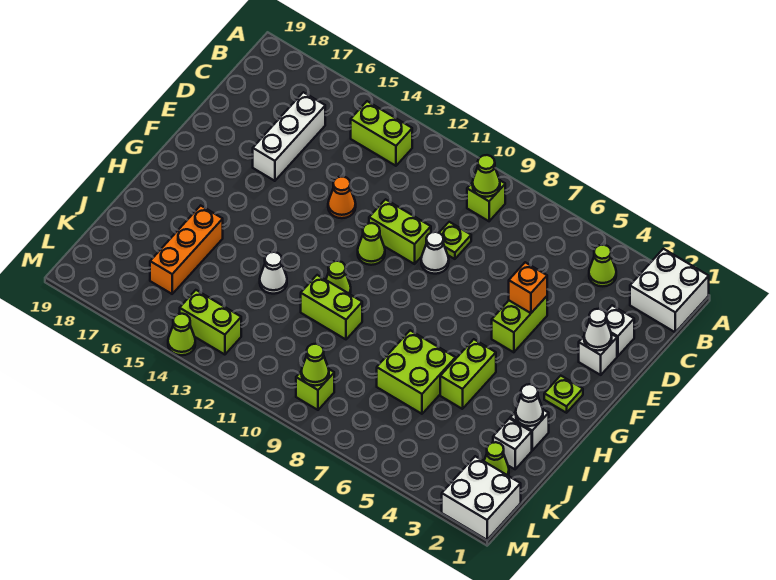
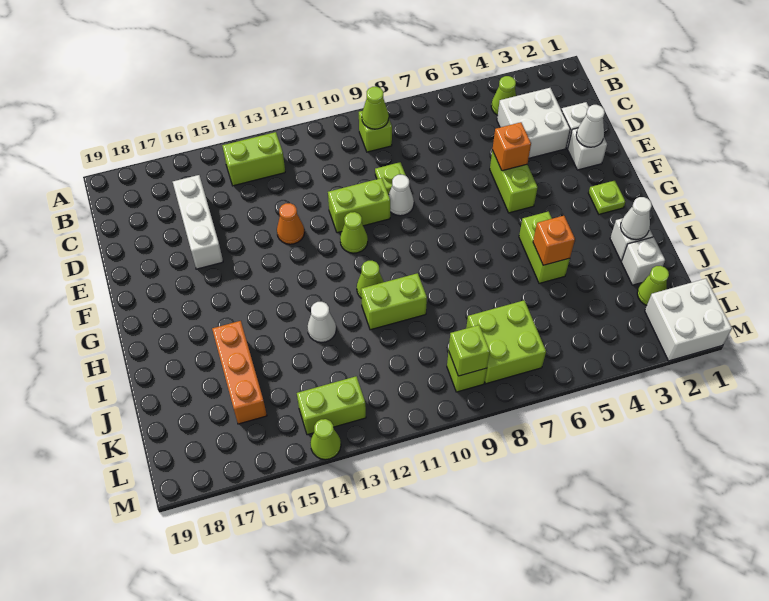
white 2x2 brick [630,249,709,332] -> white 2x2 brick moved to [497,88,570,158]
none -> orange 1x1 brick [533,216,575,265]
lime 2x2 brick [377,330,456,414] -> lime 2x2 brick moved to [466,300,546,384]
lime 1x1 cone [301,344,329,386] -> lime 1x1 brick [449,325,490,376]

